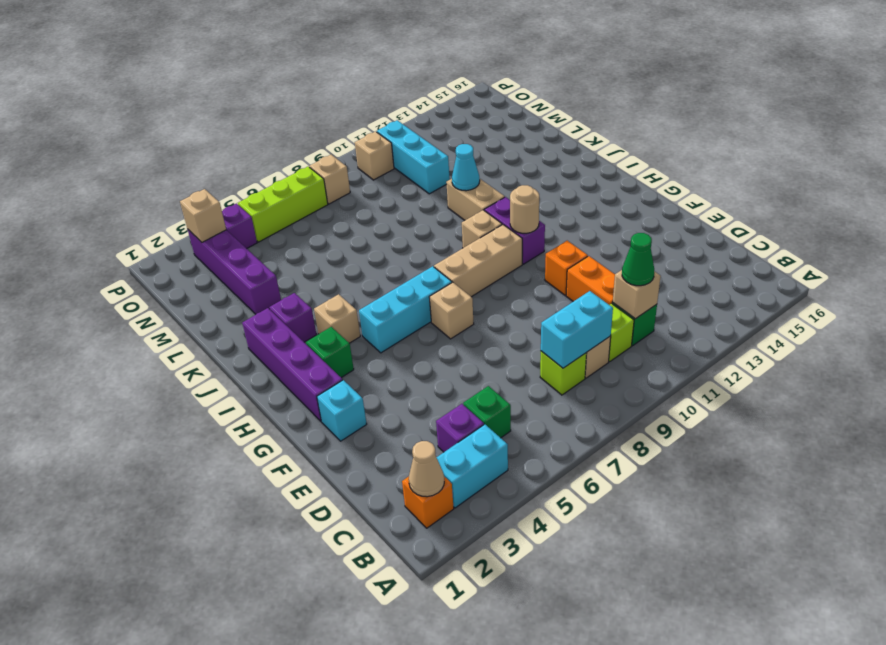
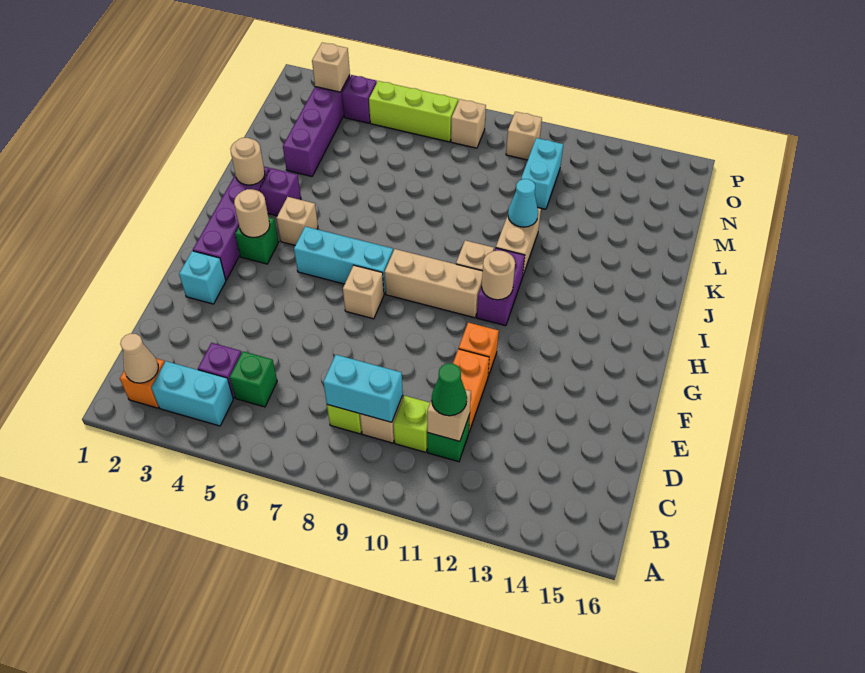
none -> tan 1x1 round brick [234,189,270,238]
none -> tan 1x1 round brick [230,138,265,185]
cyan 1x3 brick [377,120,450,194] -> cyan 1x2 brick [521,138,563,209]

